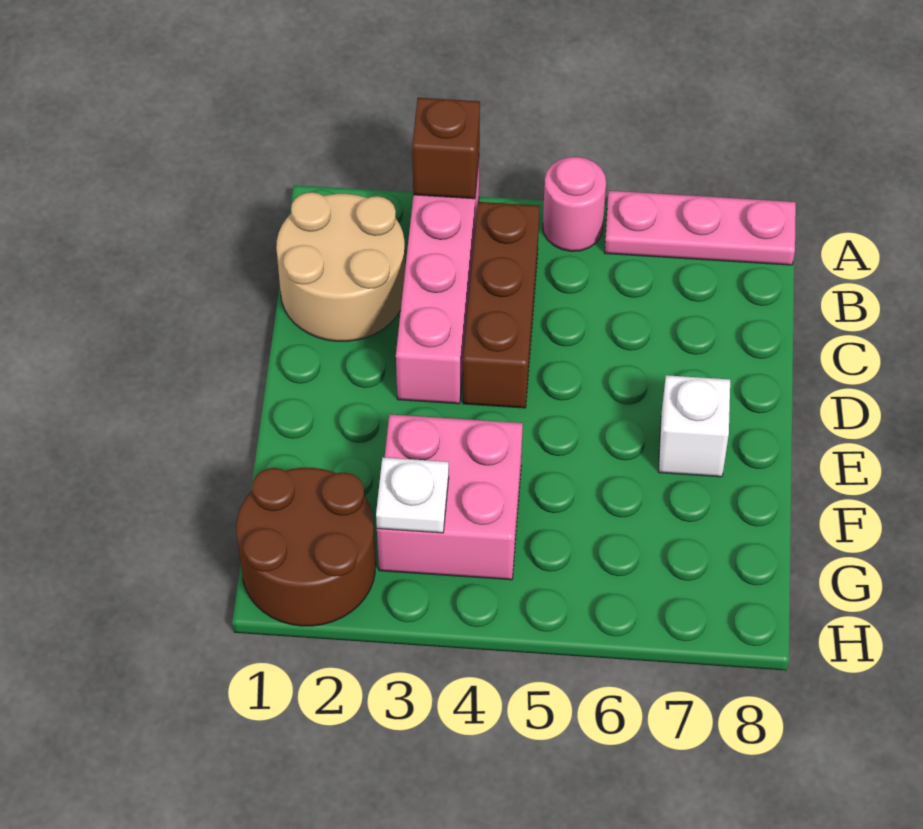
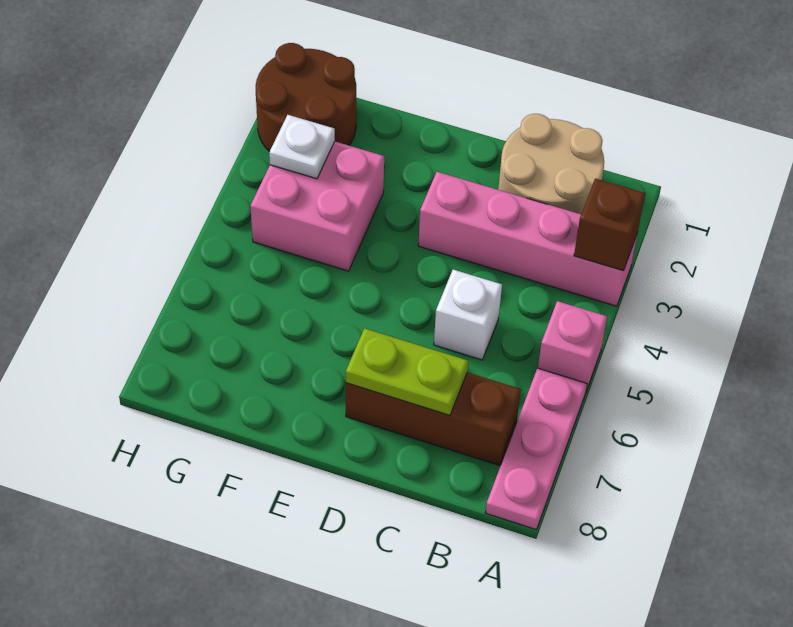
pink 1x1 round brick [543,157,606,251] -> pink 1x1 brick [538,301,607,391]
brown 1x3 brick [463,202,540,408] -> brown 1x3 brick moved to [346,372,521,466]
none -> lime 1x2 plate [346,328,468,415]
white 1x1 brick [659,375,730,477] -> white 1x1 brick moved to [434,270,502,360]

